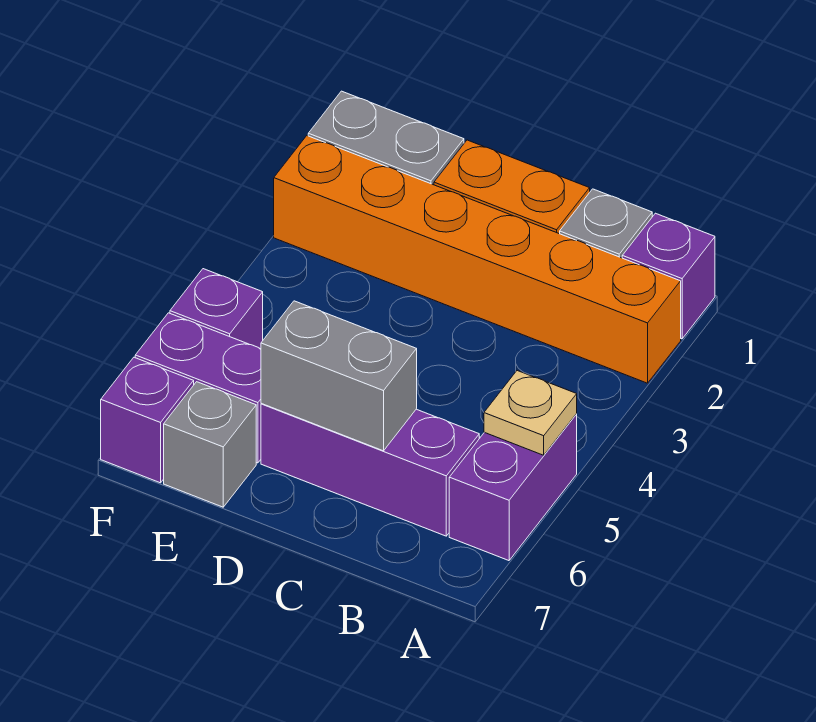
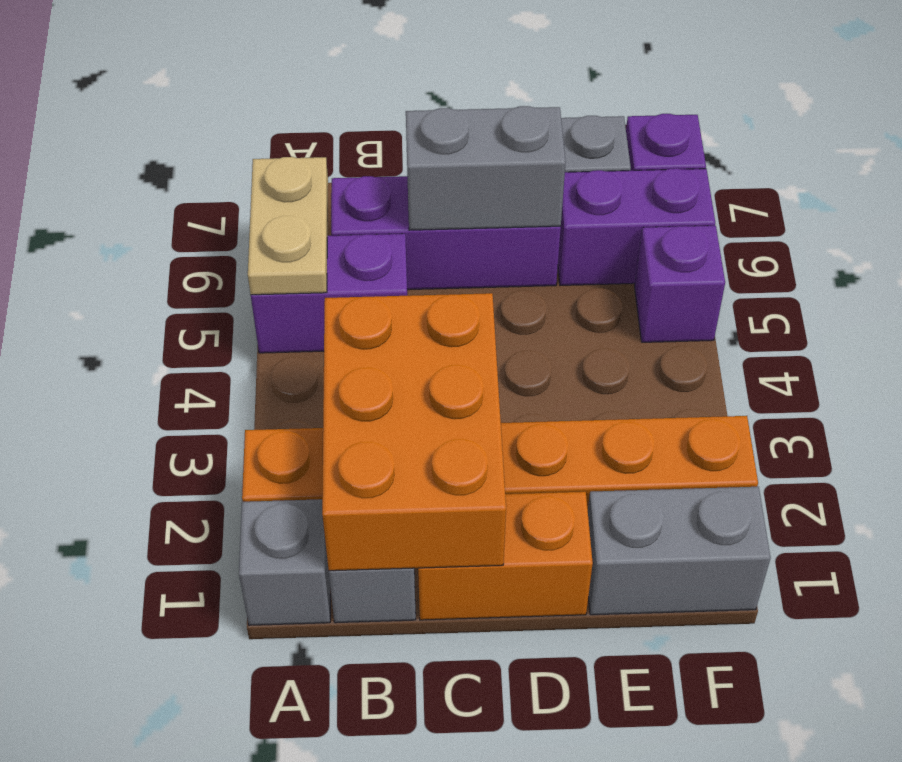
purple 1x1 brick [622,213,715,339] -> grey 1x1 brick [239,499,330,625]
purple 1x2 brick [449,414,577,561] -> purple 1x2 brick turned to [251,234,407,353]
tan 1x1 plate [484,371,577,455] -> tan 1x2 plate [248,157,328,295]
none -> orange 2x3 brick [322,293,506,571]

